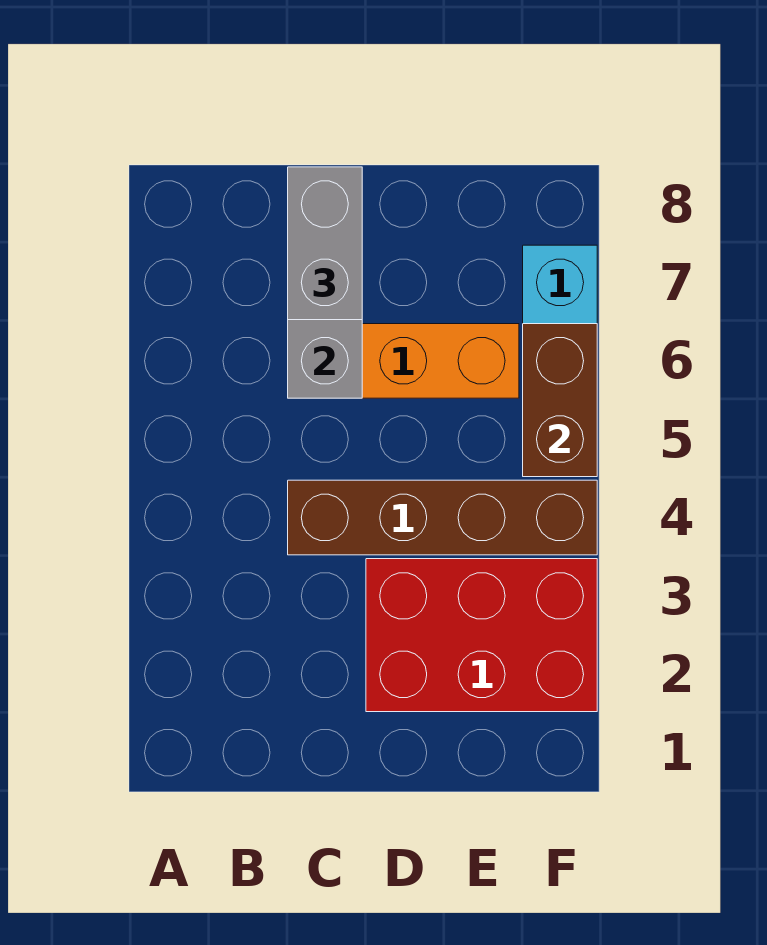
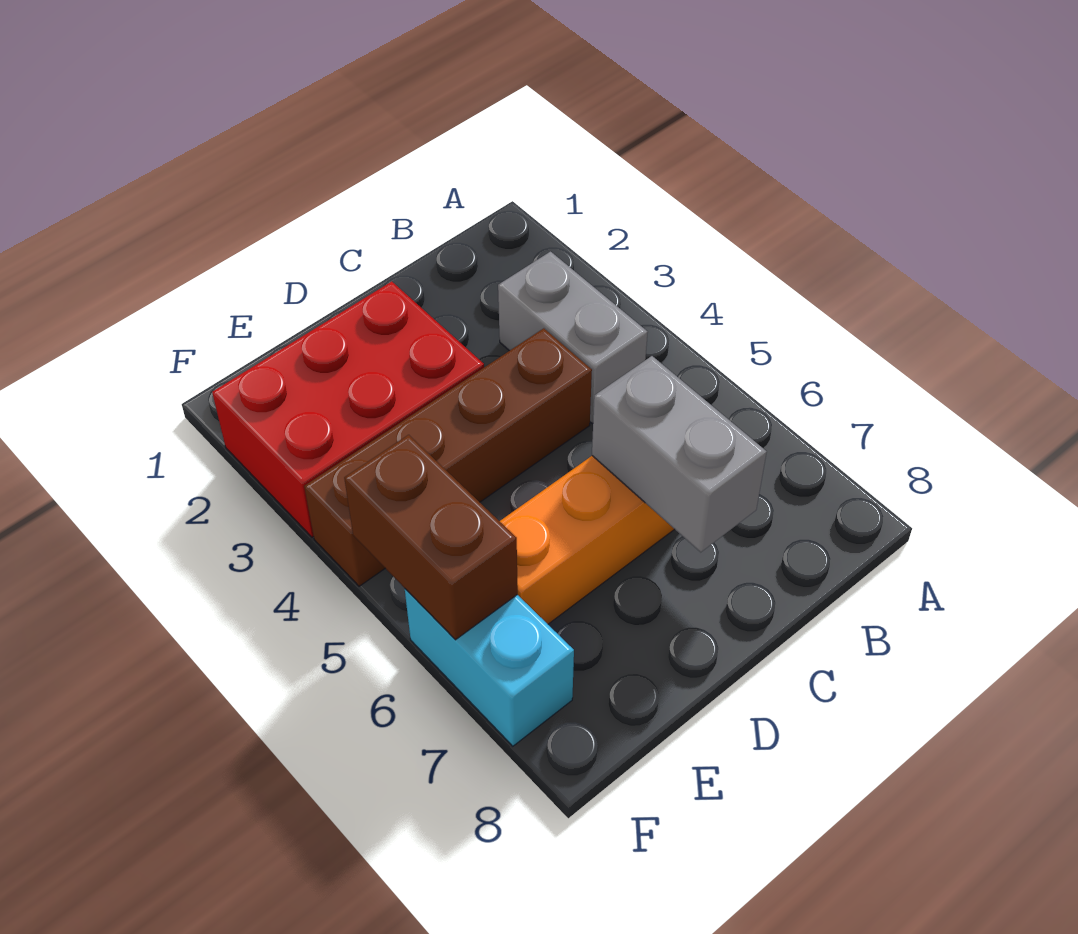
grey 1x2 brick [288,167,362,320] -> grey 1x2 brick moved to [498,252,648,423]

